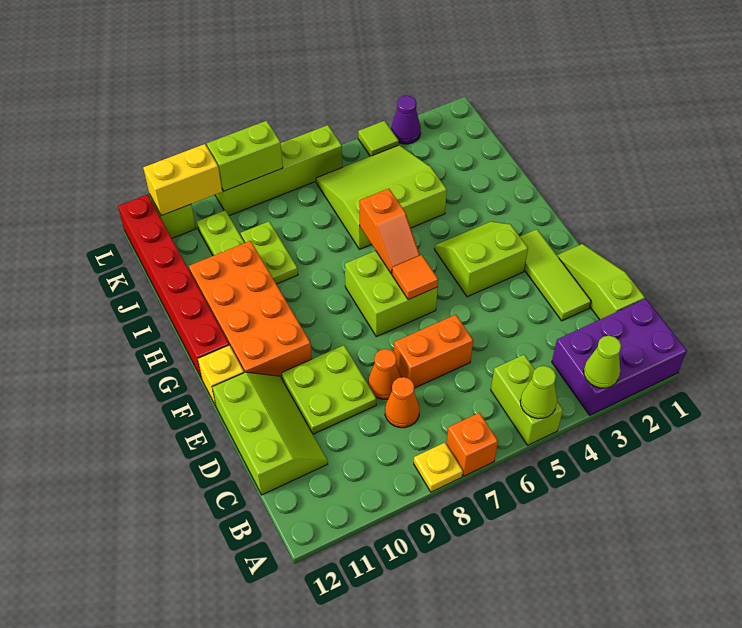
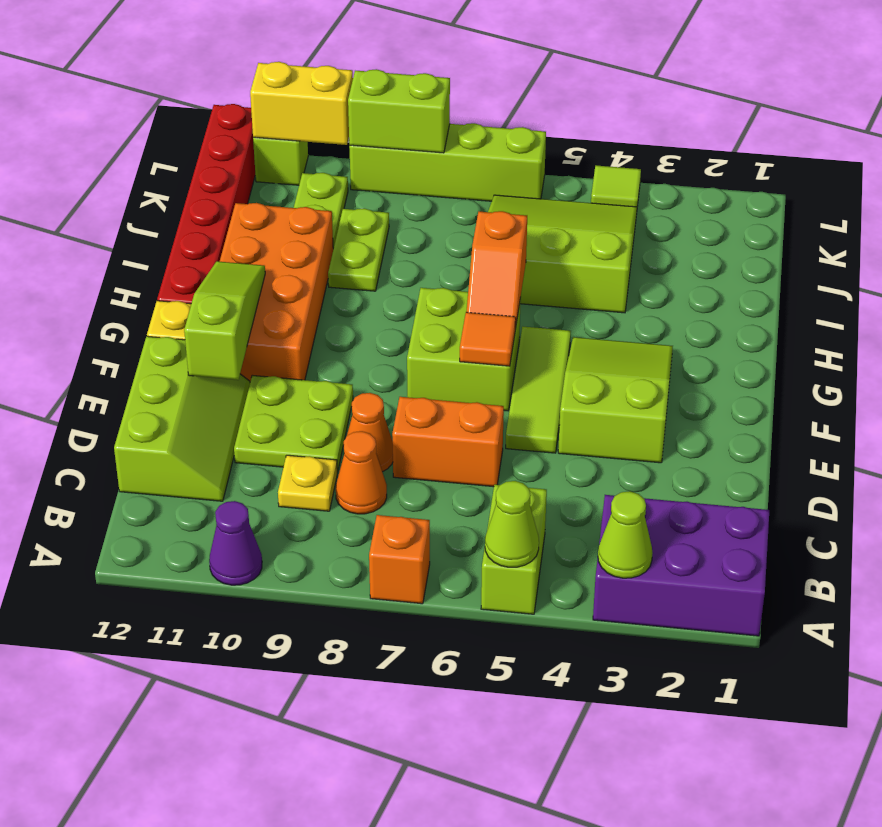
yellow 1x1 plate [414,443,463,492] -> yellow 1x1 plate moved to [278,455,337,511]
lime 1x3 slope [557,244,645,320] -> lime 1x3 slope moved to [184,261,265,380]
lime 1x3 tile [520,229,591,321] -> lime 1x3 tile moved to [506,327,571,453]
lime 2x2 slope [434,222,528,297] -> lime 2x3 slope [558,337,673,463]
purple 1x1 cone [391,96,421,144] -> purple 1x1 cone moved to [209,501,262,585]

